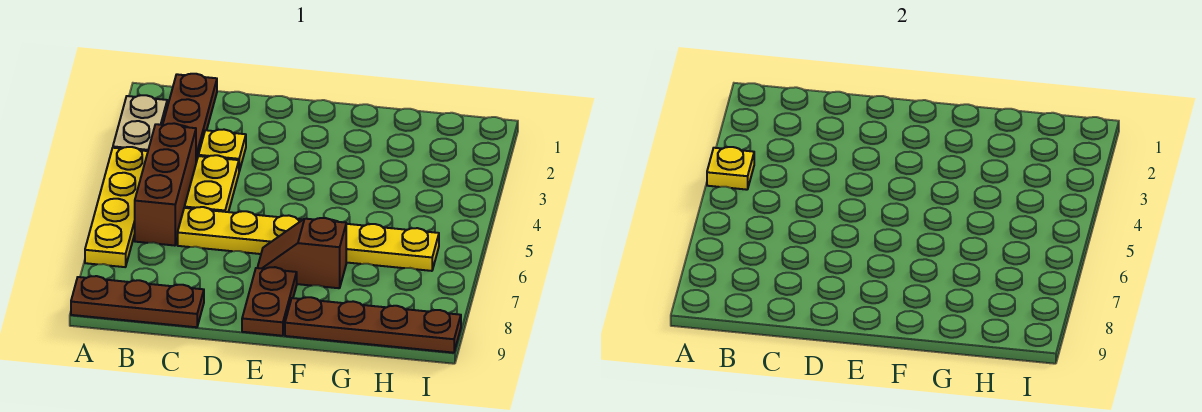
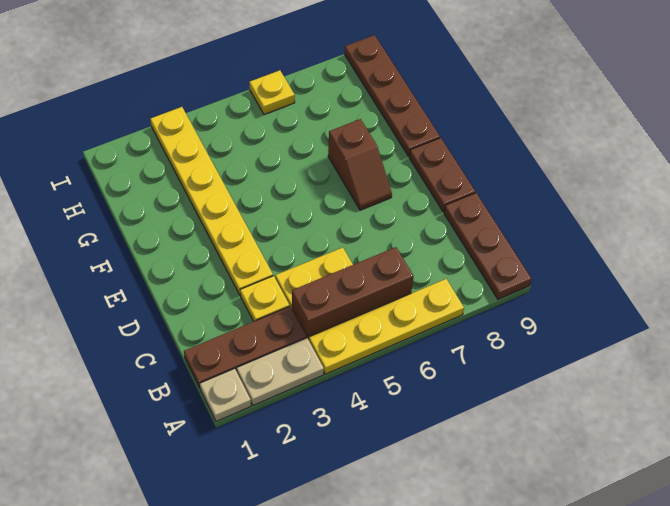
none -> tan 1x1 plate [200,369,251,421]
yellow 1x1 plate [707,147,754,190] -> yellow 1x1 plate moved to [249,70,295,114]
yellow 1x6 plate [178,207,439,271] -> yellow 1x6 plate moved to [150,107,273,294]
brown 1x2 plate [242,267,297,336] -> brown 1x2 plate turned to [409,138,475,212]

